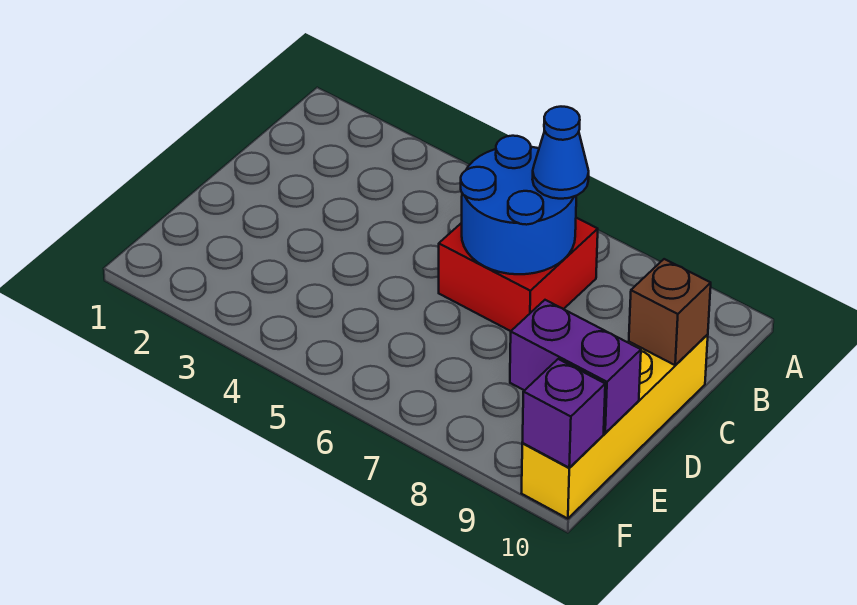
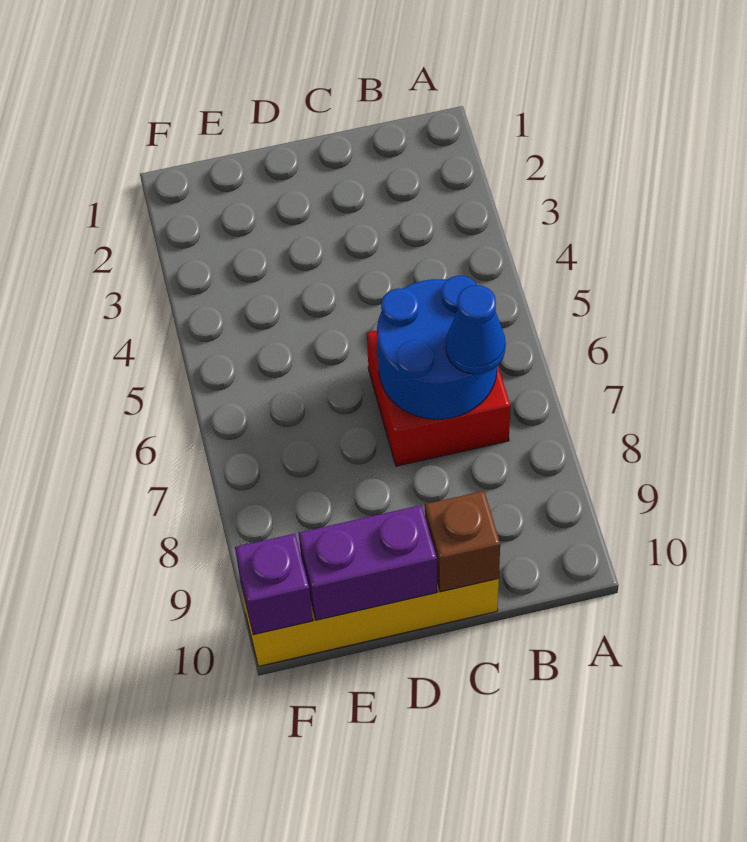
purple 1x2 brick [510,300,641,433] -> purple 1x2 brick turned to [299,505,437,620]

